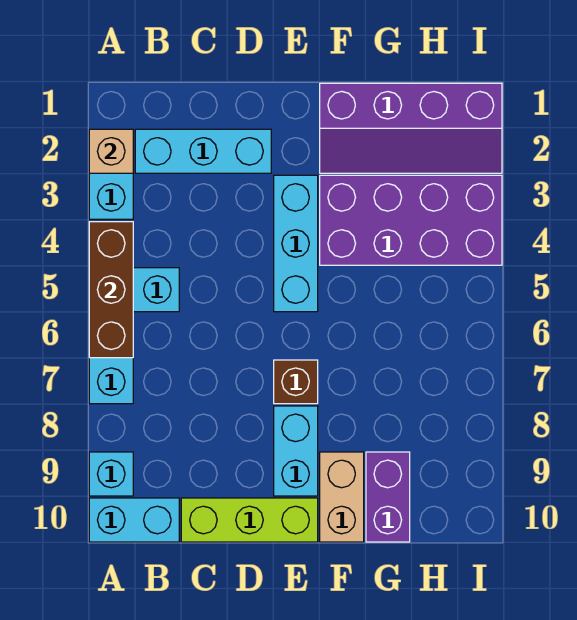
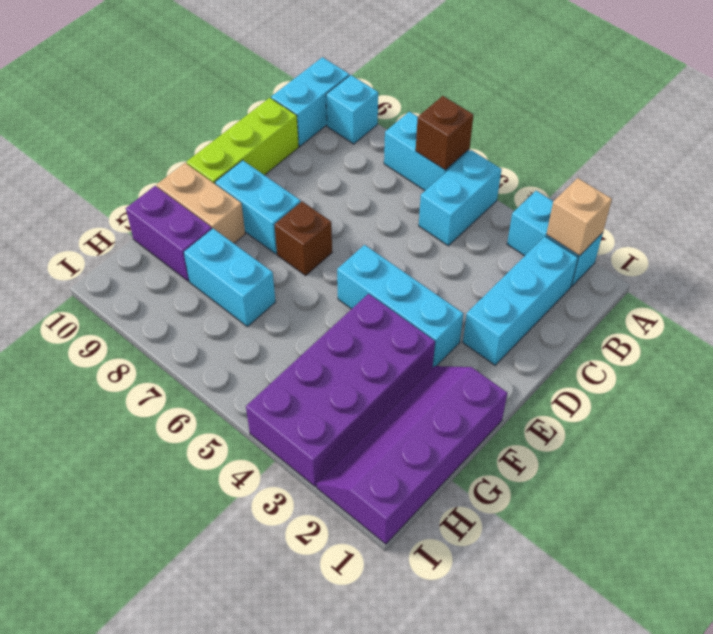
brown 1x3 brick [89,222,133,358] -> brown 1x1 brick [416,96,473,170]
none -> cyan 1x2 brick [184,229,276,327]

